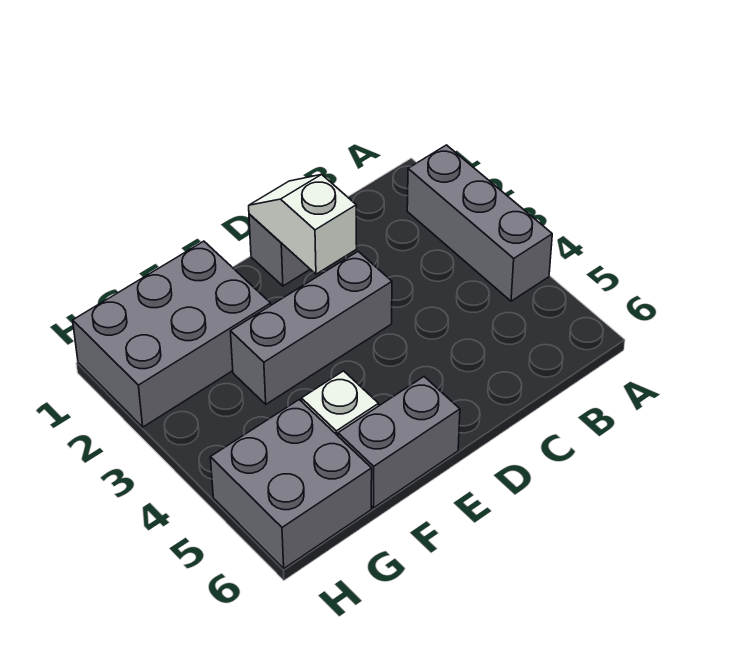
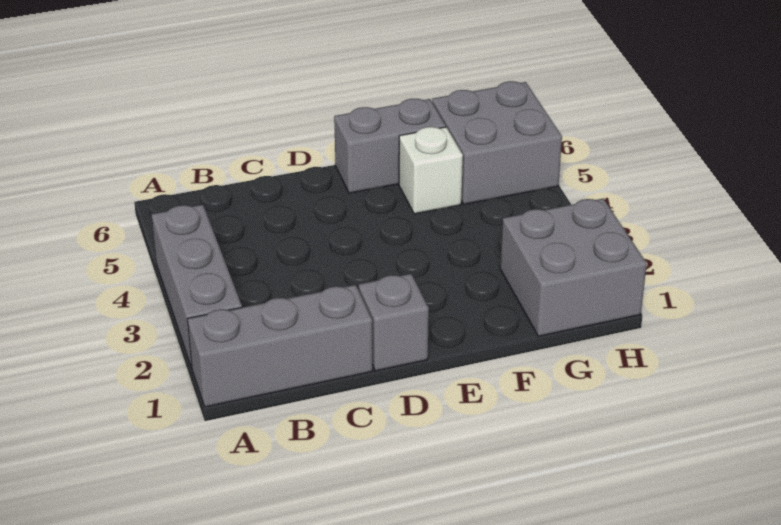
white 1x2 slope [249,175,357,274] -> none
grey 1x3 brick [230,251,392,404] -> grey 1x3 brick moved to [188,285,373,407]
grey 2x3 brick [73,241,271,427] -> grey 2x2 brick [500,199,647,336]

